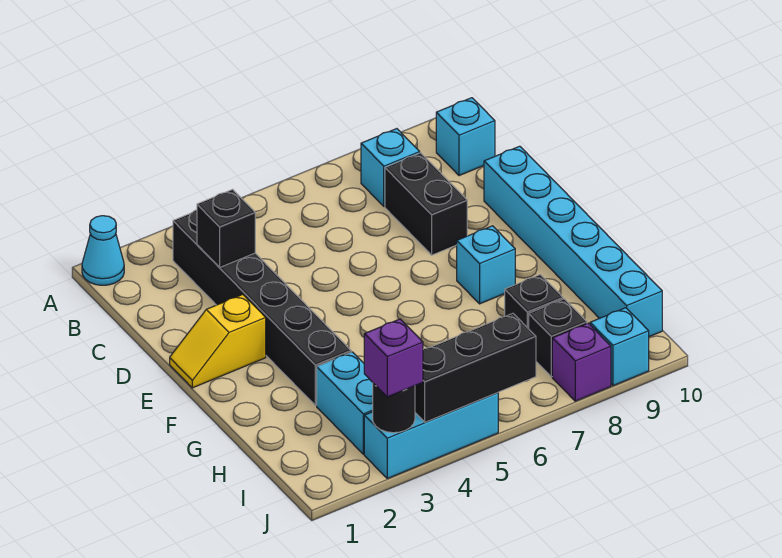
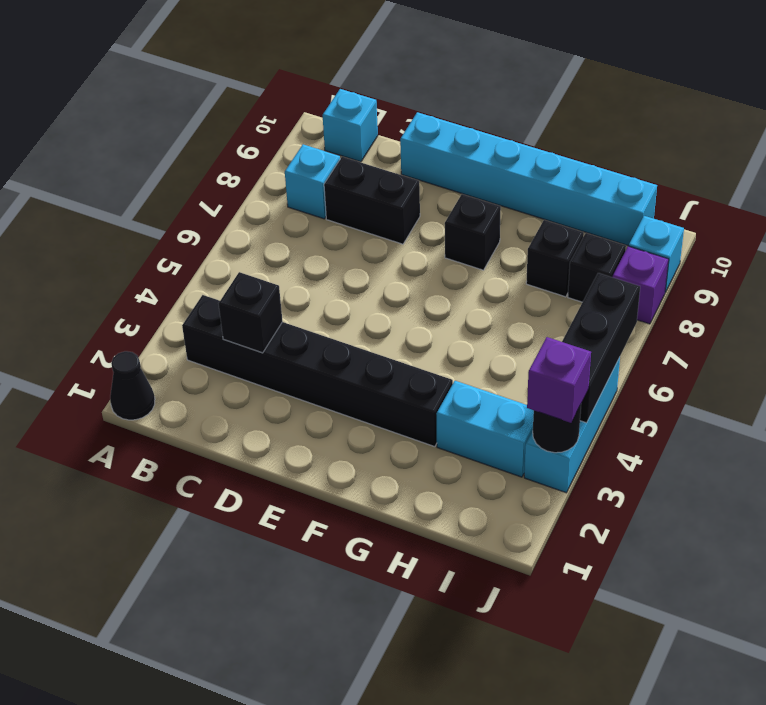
cyan 1x1 cone [82,216,124,285] -> black 1x1 cone [110,351,155,420]
yellow 1x2 slope [170,294,266,388] -> none
cyan 1x1 brick [457,226,515,304] -> black 1x1 brick [445,194,501,270]

